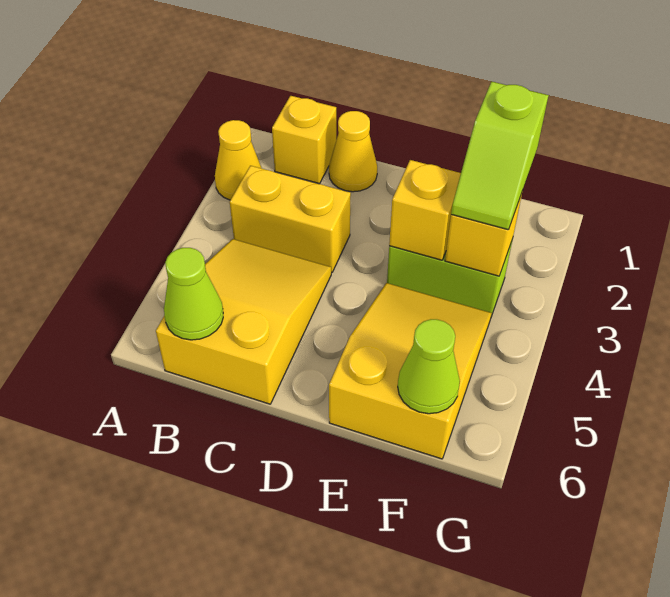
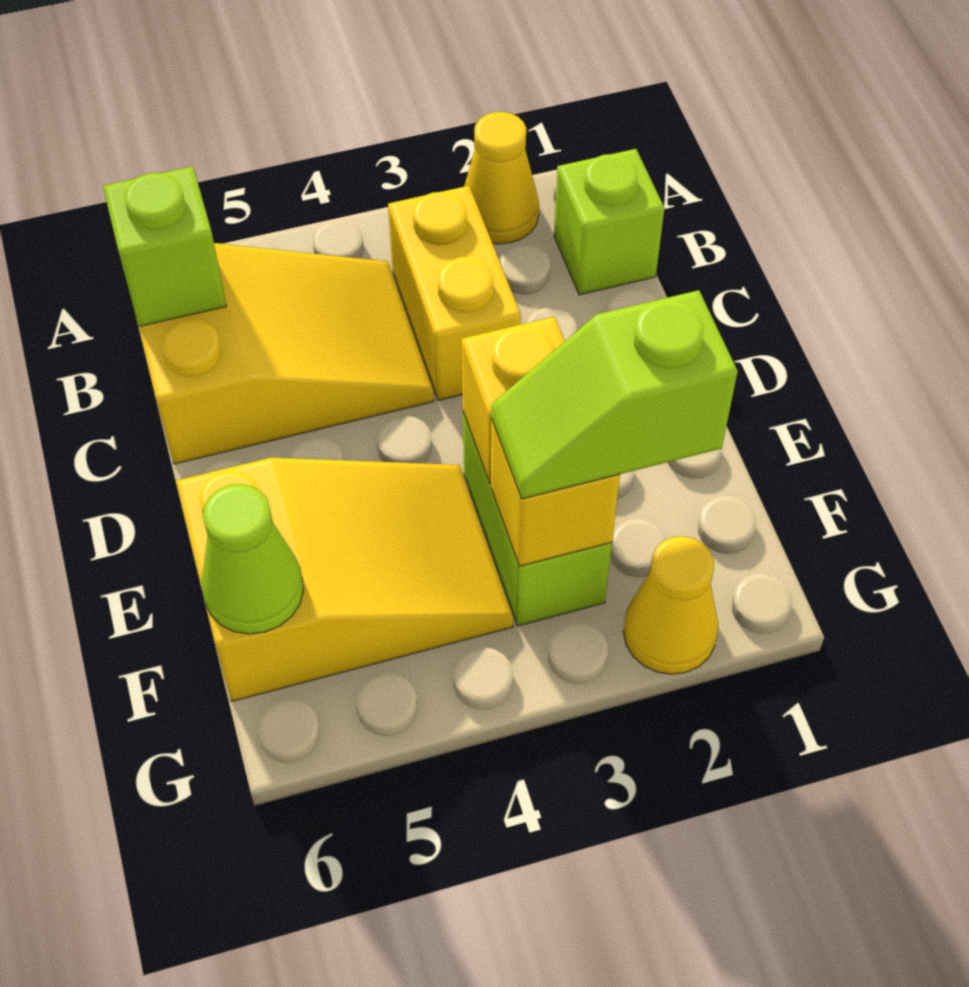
yellow 1x1 brick [272,96,336,184] -> lime 1x1 brick [554,149,664,295]
lime 1x1 cone [164,248,223,340] -> lime 1x1 brick [103,166,226,326]
yellow 1x1 cone [329,111,377,192] -> yellow 1x1 cone moved to [623,536,718,674]

